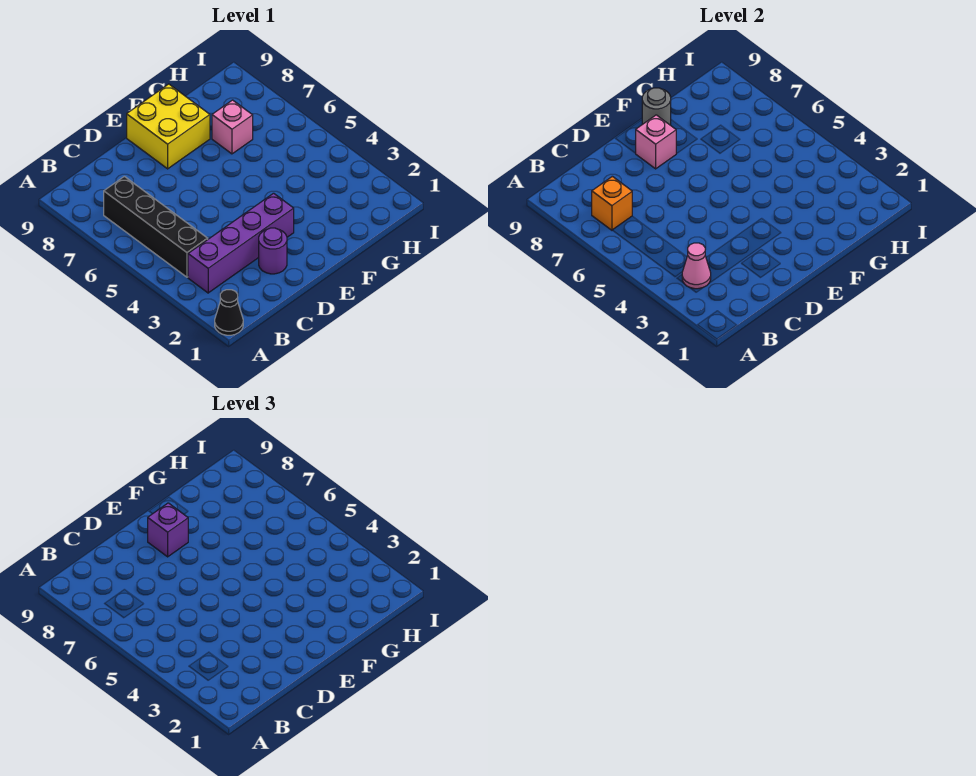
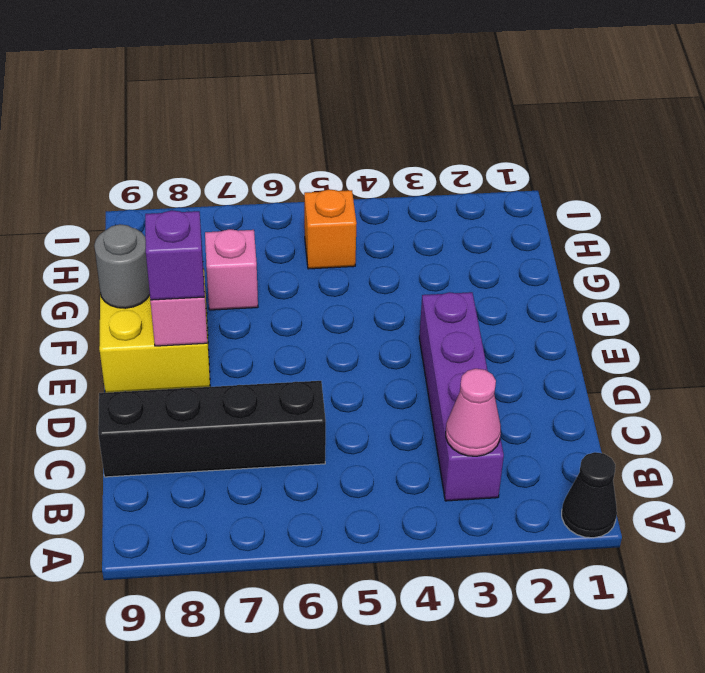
black 1x4 brick [104,176,208,277] -> black 1x4 brick moved to [98,381,326,477]
orange 1x1 brick [592,176,632,230] -> orange 1x1 brick moved to [304,189,357,269]
purple 1x1 round brick [259,228,287,274] -> none

